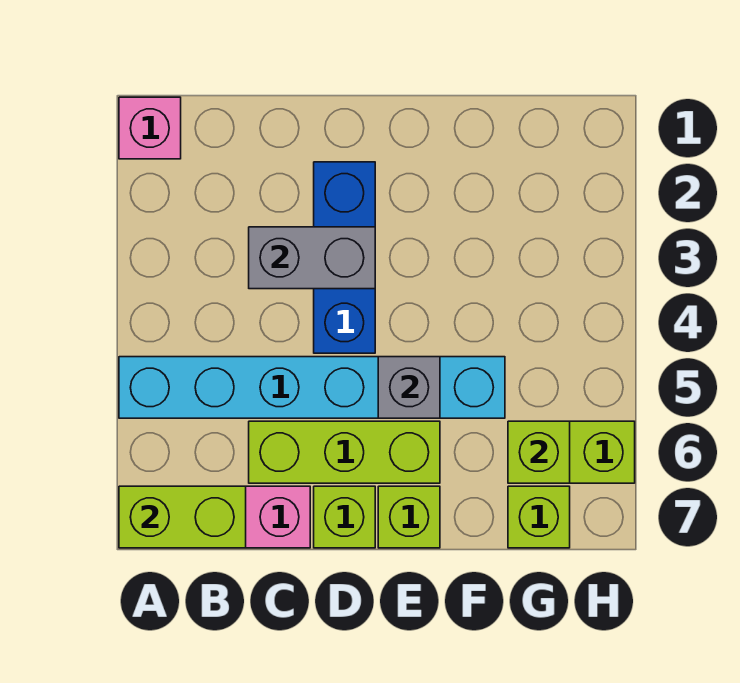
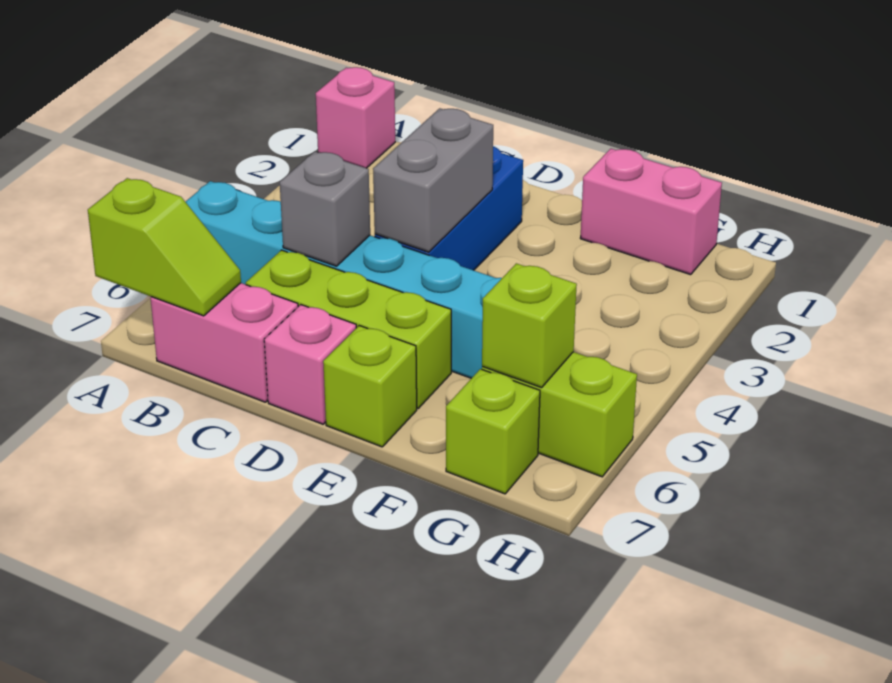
lime 1x2 brick [119,486,246,548] -> lime 1x2 slope [88,178,241,316]
grey 1x2 brick [249,227,375,289] -> grey 1x2 brick turned to [373,108,493,252]
lime 1x1 brick [314,486,375,548] -> pink 1x1 brick [264,305,356,424]
grey 1x1 brick [378,357,440,418] -> grey 1x1 brick moved to [280,152,370,266]
none -> pink 1x2 brick [580,149,722,275]

